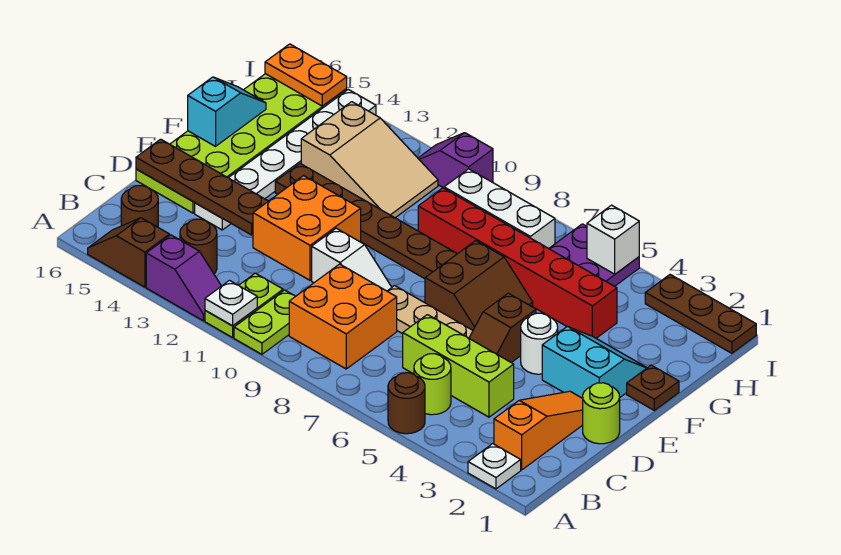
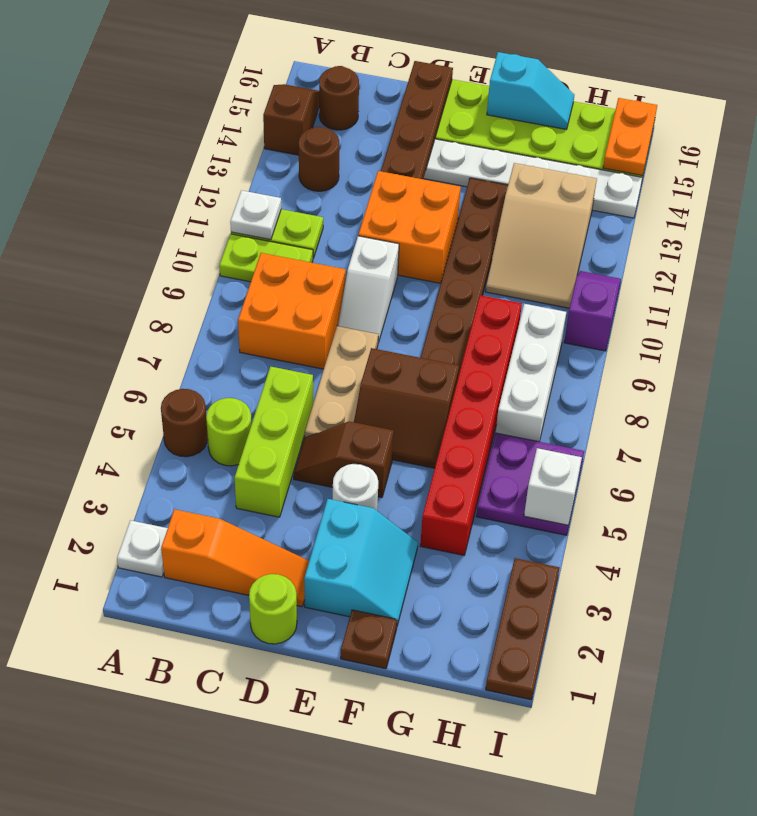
purple 1x2 slope [146,235,221,321] -> none

